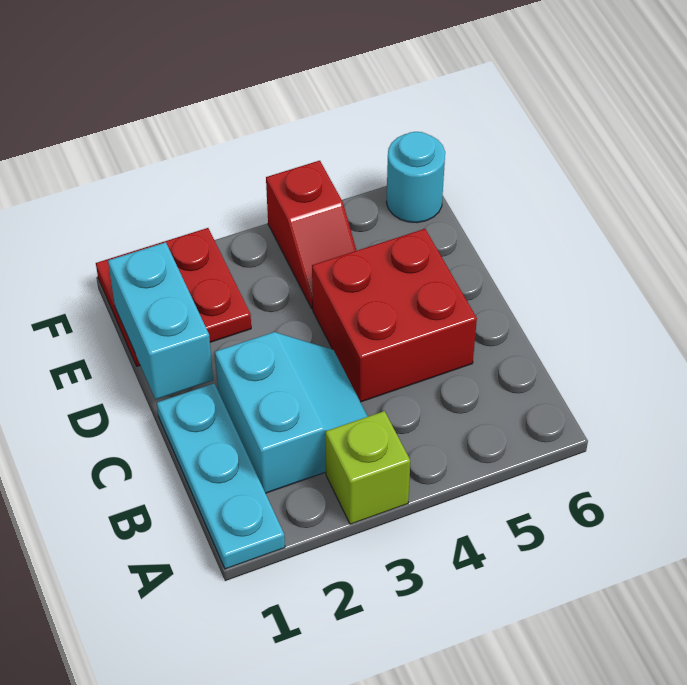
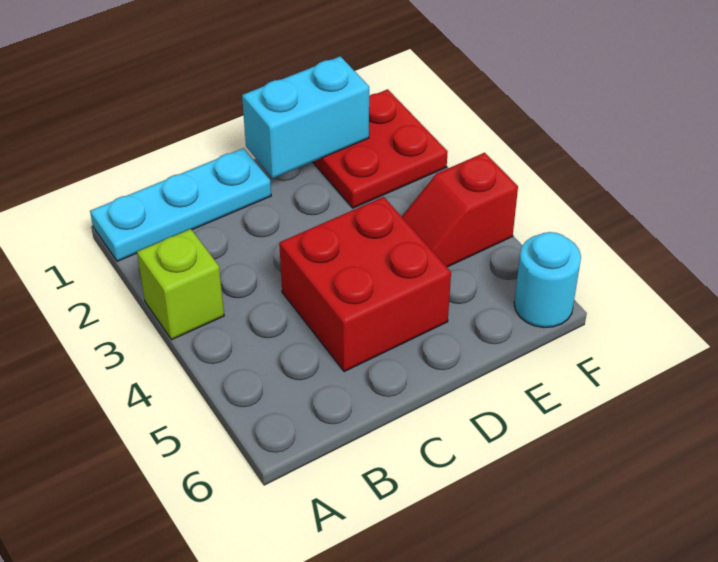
cyan 2x2 slope [215,332,368,493] -> none

